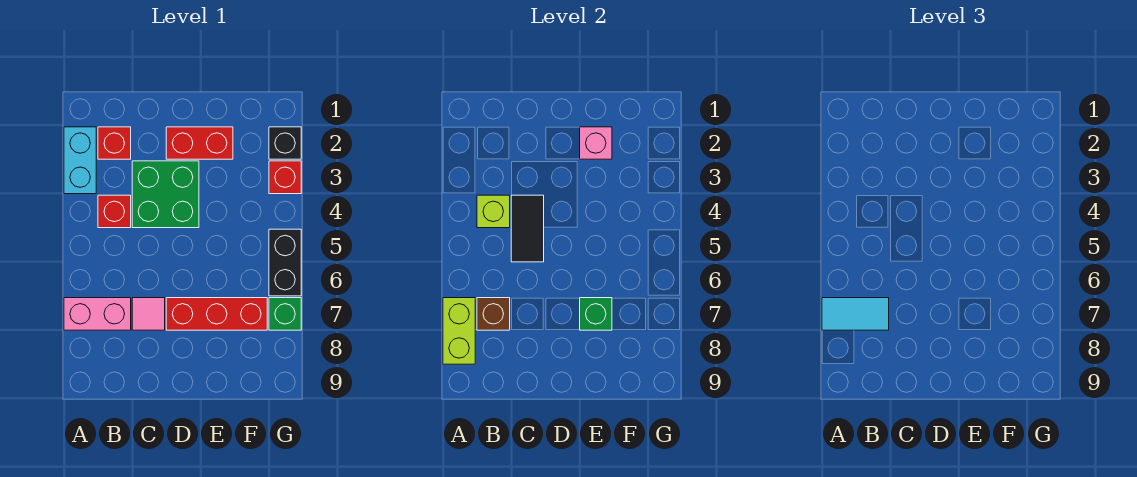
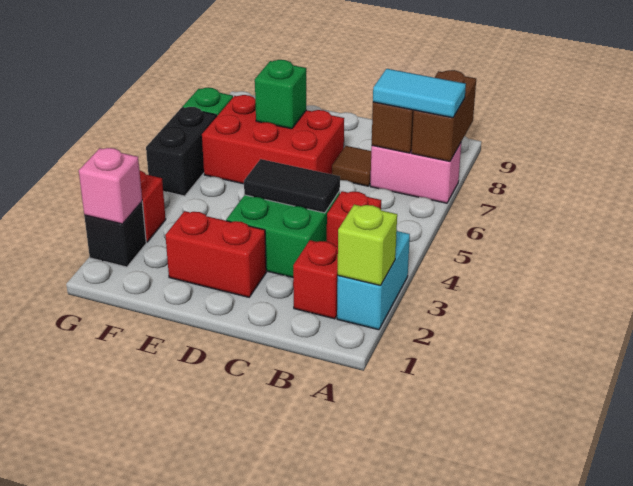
lime 1x2 brick [443,298,475,364] -> brown 1x2 brick [412,70,476,161]
lime 1x1 brick [477,195,510,228] -> lime 1x1 brick moved to [338,205,397,286]
black 1x2 tile [511,195,544,262] -> black 1x2 tile turned to [244,159,340,213]
pink 1x1 tile [132,298,165,330] -> brown 1x1 tile [332,146,371,186]
red 1x3 brick [166,298,267,330] -> red 2x3 brick [202,95,344,184]
pink 1x1 brick [580,127,612,159] -> pink 1x1 brick moved to [79,148,142,224]

